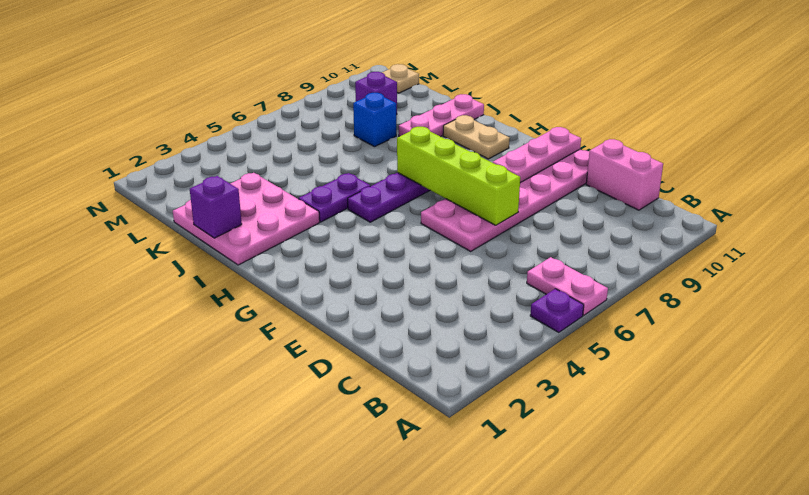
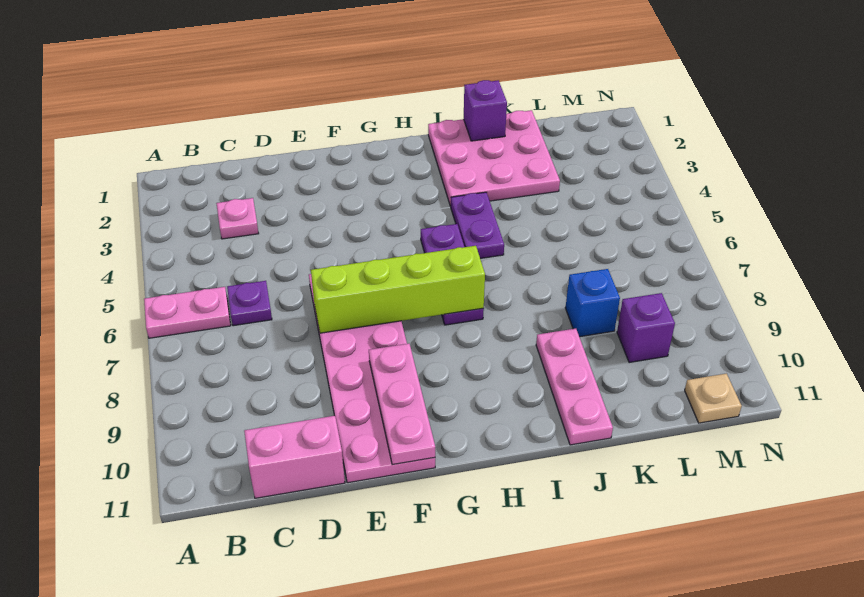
purple 1x1 plate [530,289,584,333] -> purple 1x1 plate moved to [227,281,272,326]
none -> pink 1x1 plate [216,198,259,239]
tan 1x2 plate [443,115,510,159] -> none

